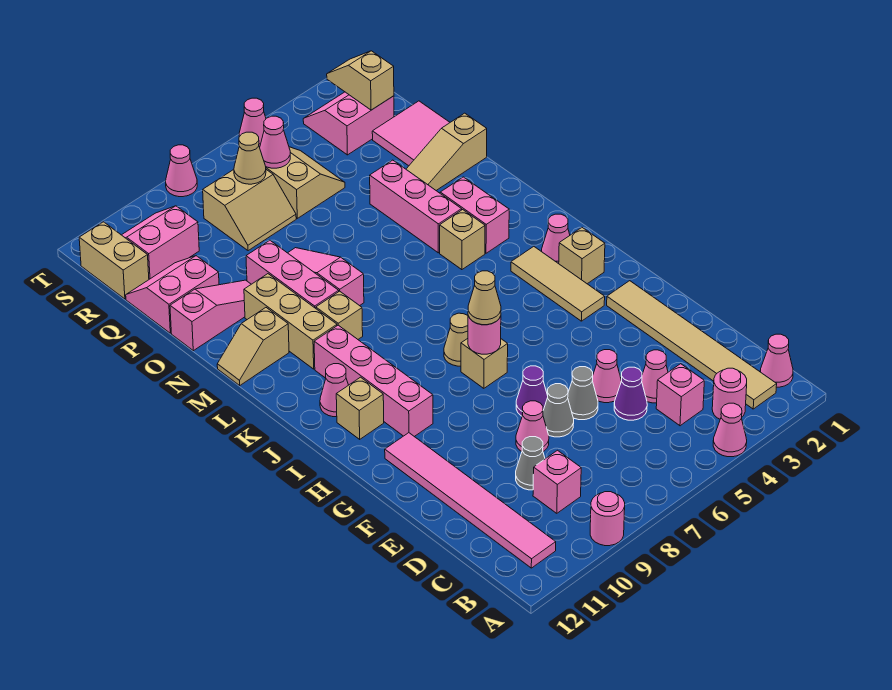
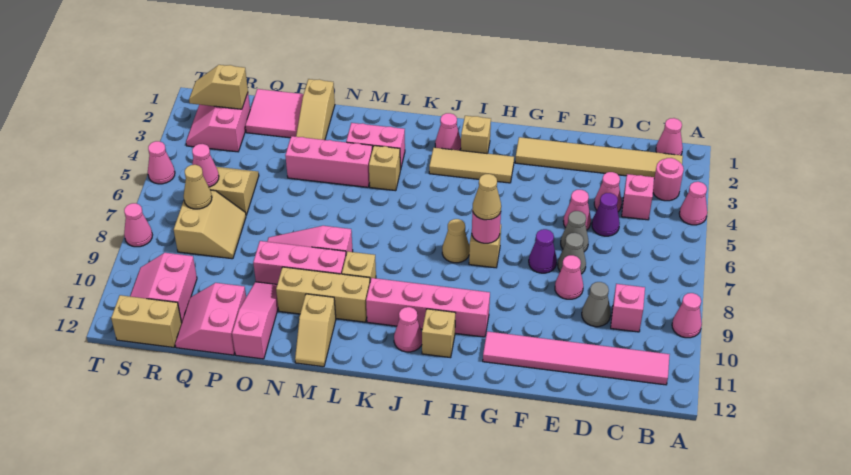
pink 1x1 round brick [590,492,625,546] -> pink 1x1 cone [672,293,702,338]

